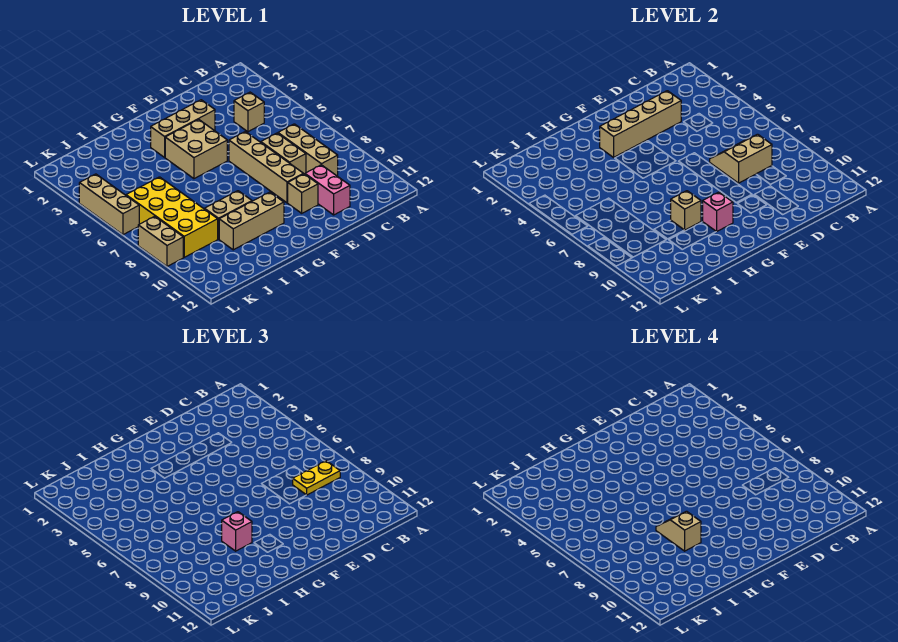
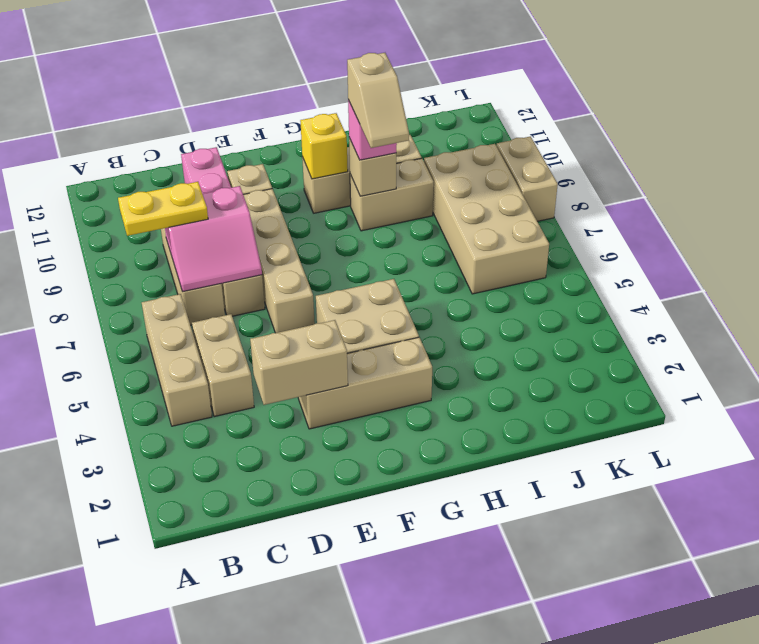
tan 1x1 brick [234,92,264,132] -> tan 1x2 brick [192,314,254,417]
tan 2x2 slope [710,134,772,183] -> pink 2x2 slope [165,186,262,292]
tan 1x4 brick [600,91,681,157] -> tan 1x2 brick [250,320,348,405]
pink 1x1 brick [703,192,733,232] -> yellow 1x1 brick [300,113,348,179]
yellow 2x4 brick [126,177,218,257] -> tan 2x4 brick [424,144,549,294]
tan 1x3 brick [79,174,139,235] -> tan 1x3 brick moved to [142,294,212,426]

